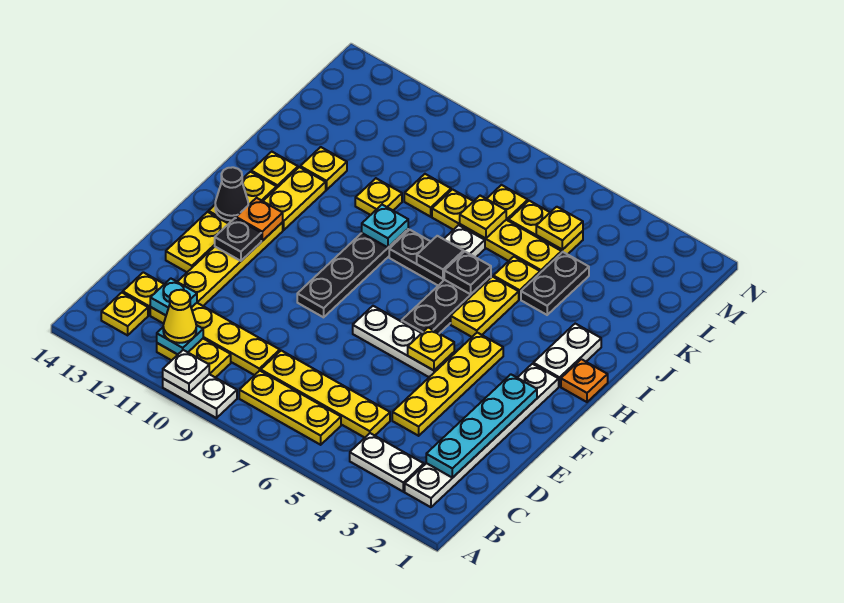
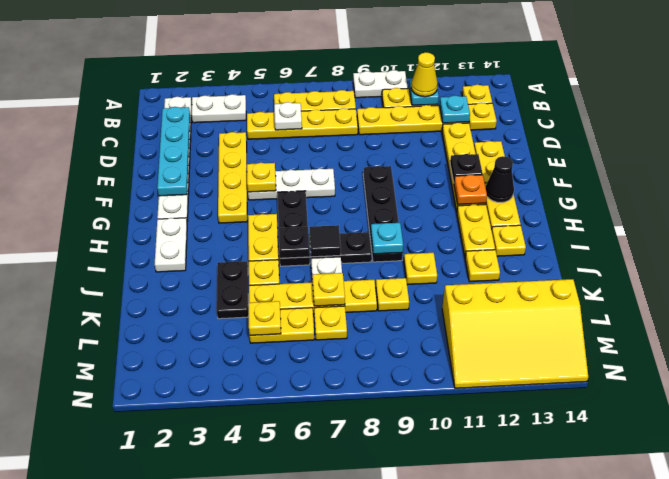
white 1x1 plate [163,350,209,393] -> white 1x1 plate moved to [274,102,302,130]
orange 1x1 plate [561,359,608,402] -> none
none -> yellow 3x4 slope [442,279,588,388]

